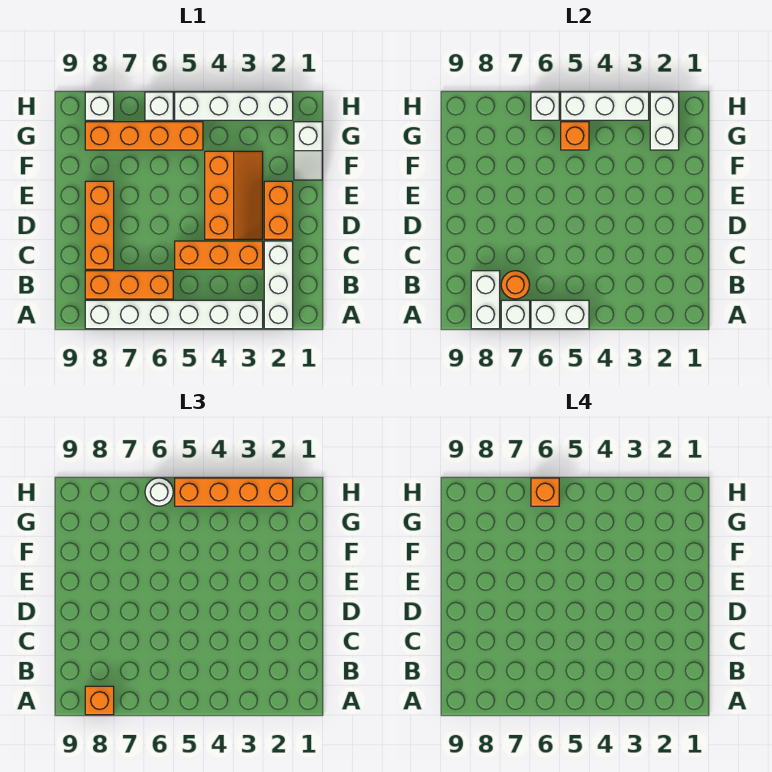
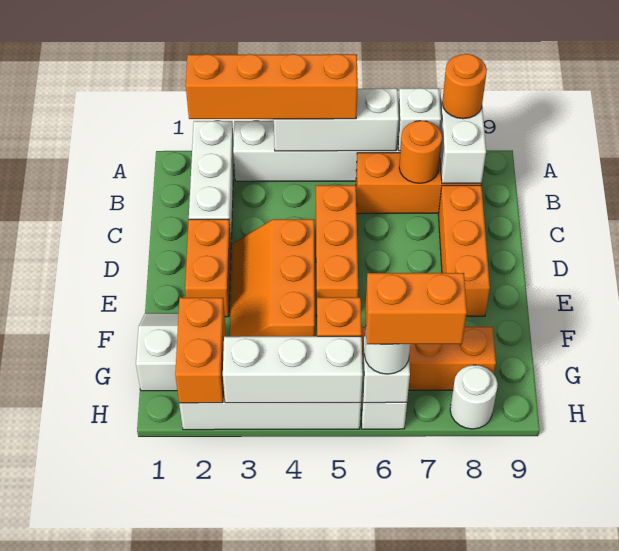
white 1x2 brick [531,300,589,329] -> white 1x3 brick [274,88,399,151]
orange 1x1 brick [85,686,114,715] -> orange 1x1 round brick [442,54,487,119]
orange 1x3 brick [175,241,263,269] -> orange 1x3 brick turned to [316,185,358,316]
white 1x2 brick [650,92,679,150] -> orange 1x2 brick [175,298,225,403]
orange 1x4 brick [175,478,293,506] -> orange 1x4 brick moved to [186,54,358,119]
orange 1x1 brick [531,478,559,506] -> orange 1x2 brick [366,273,467,344]
white 1x1 brick [85,92,114,120] -> white 1x1 round brick [450,365,498,429]

